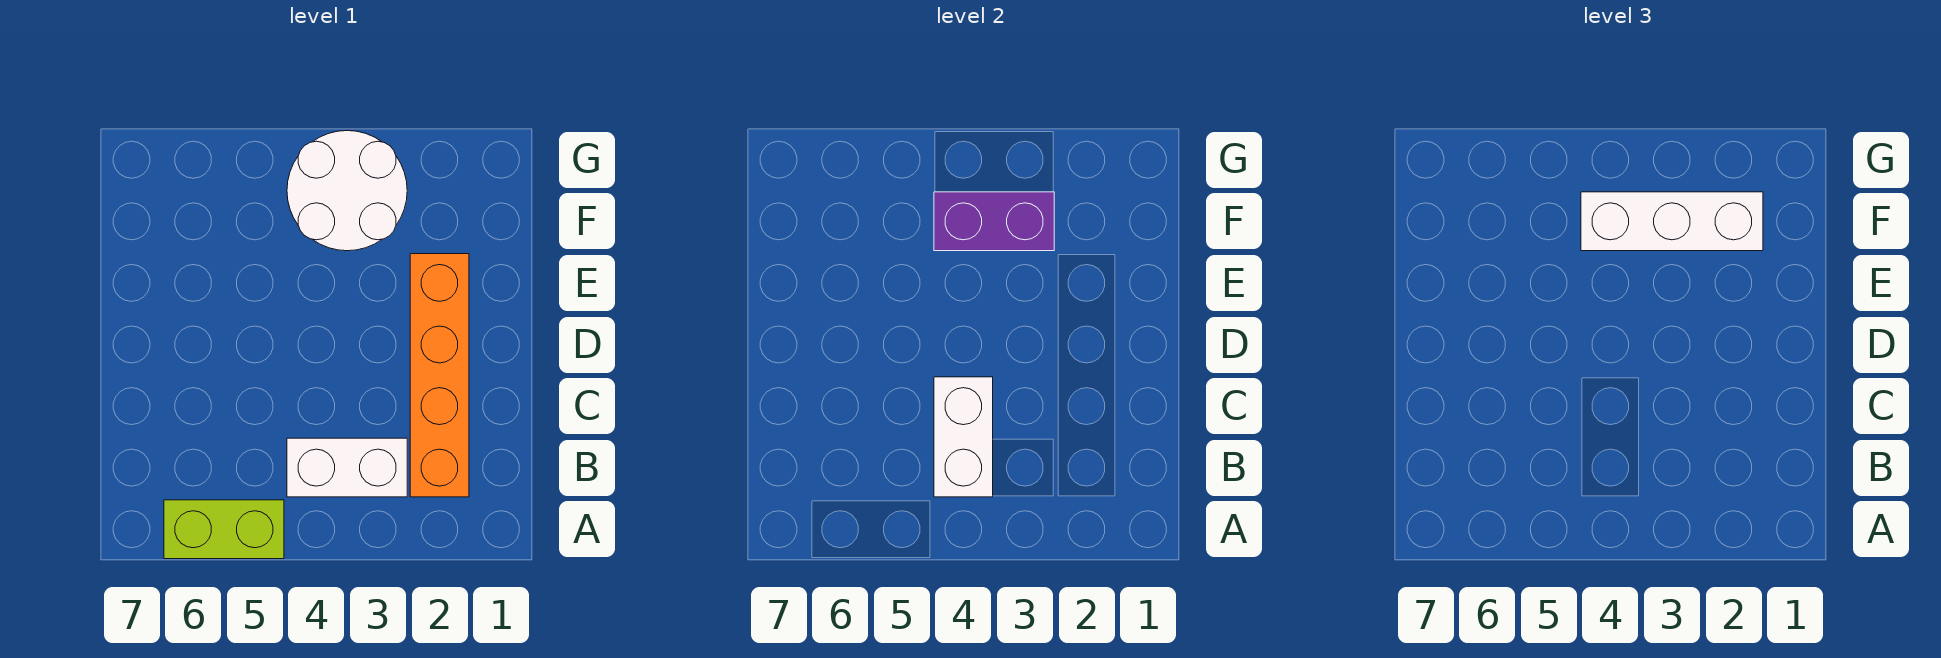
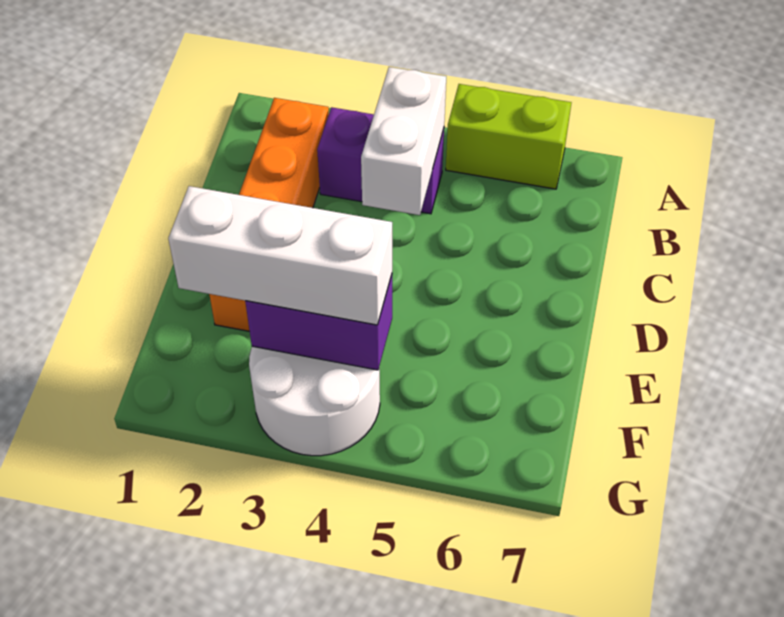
white 1x2 brick [287,438,407,497] -> purple 1x2 brick [317,107,444,214]

